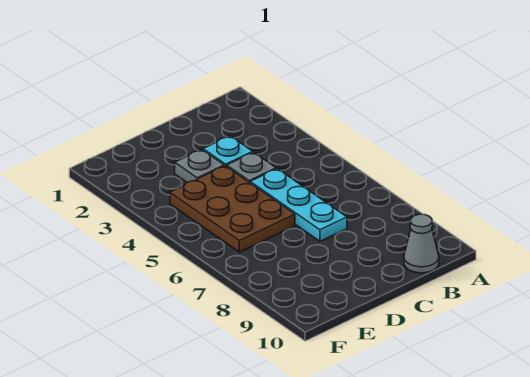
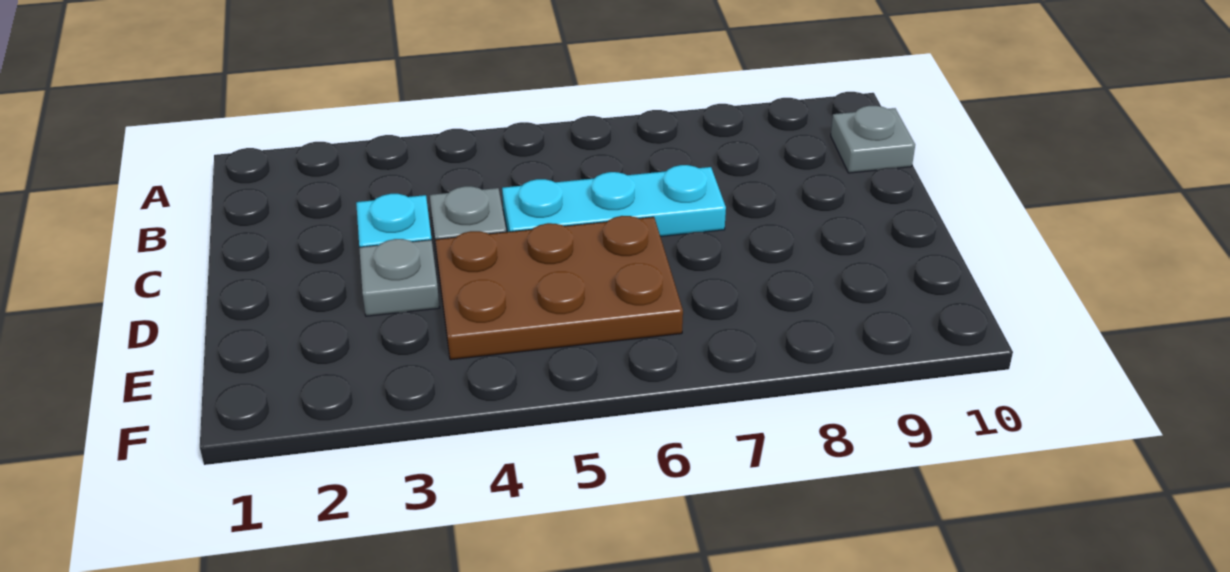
grey 1x1 cone [404,214,439,273] -> grey 1x1 plate [831,106,915,173]

